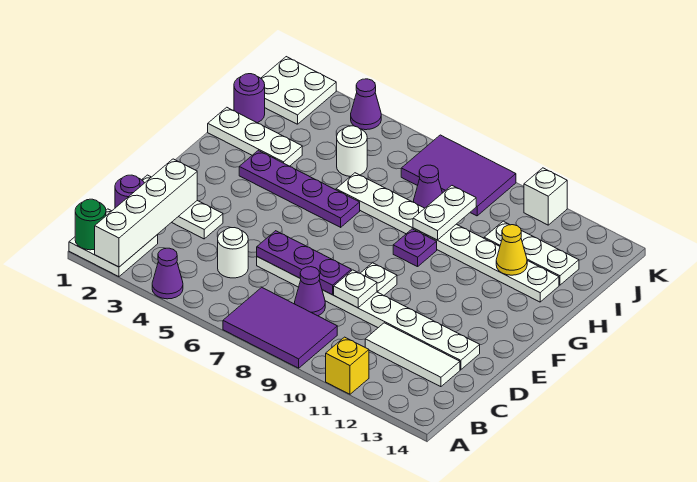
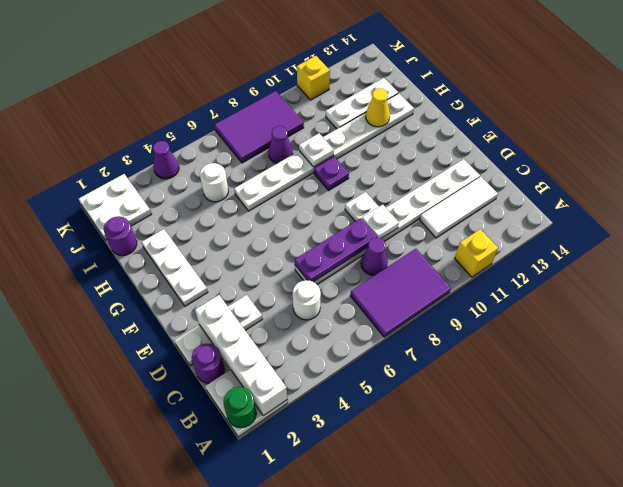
purple 1x1 cone [152,248,183,299] -> none
purple 1x4 plate [239,150,360,227] -> none
white 1x3 plate [208,107,302,166] -> white 1x3 plate turned to [142,229,208,306]
white 1x2 plate [413,186,476,240] -> white 1x1 plate [299,133,334,167]
white 1x1 brick [524,168,567,225] -> yellow 1x1 brick [297,56,330,100]

